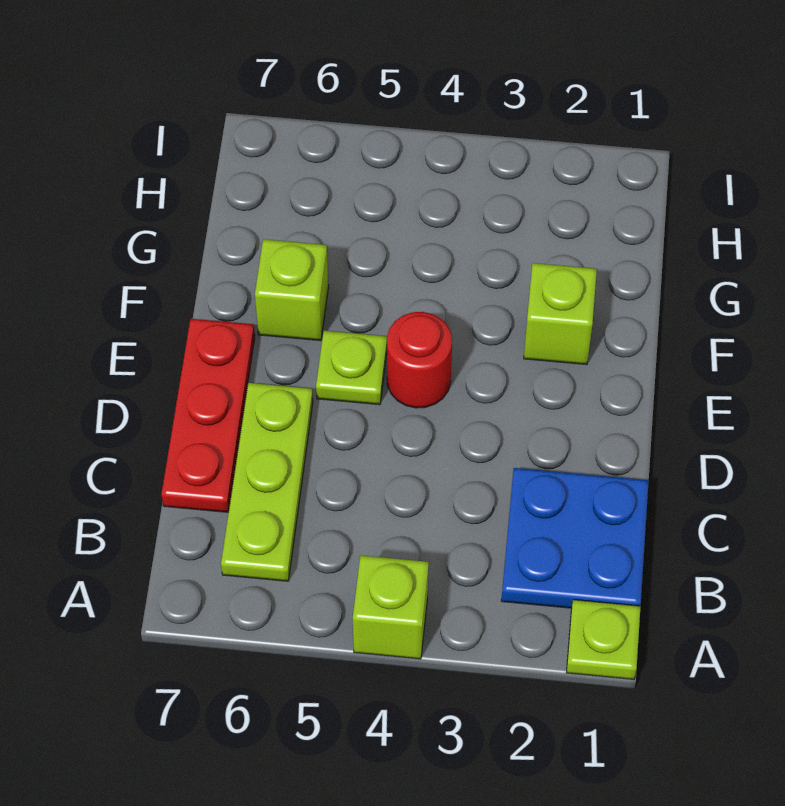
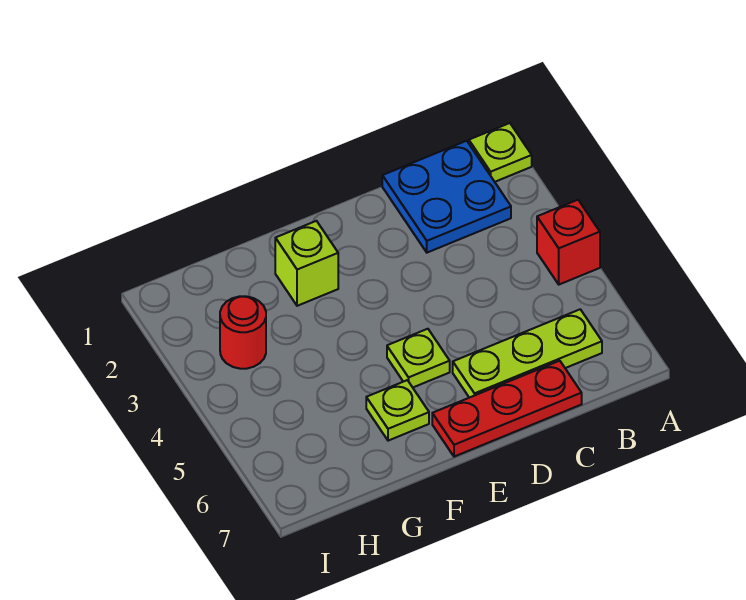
lime 1x1 brick [353,556,429,659] -> red 1x1 brick [537,200,600,285]
red 1x1 round brick [387,312,452,408] -> red 1x1 round brick moved to [220,296,266,369]
lime 1x1 brick [255,239,329,341] -> lime 1x1 plate [366,380,429,441]

